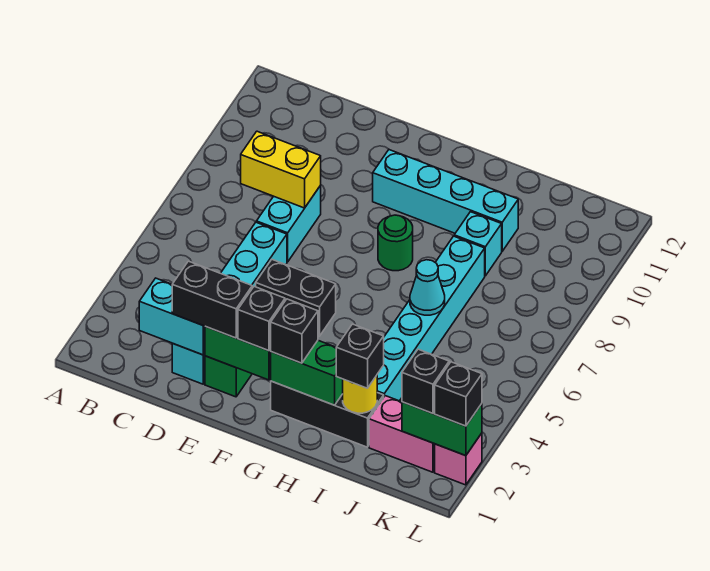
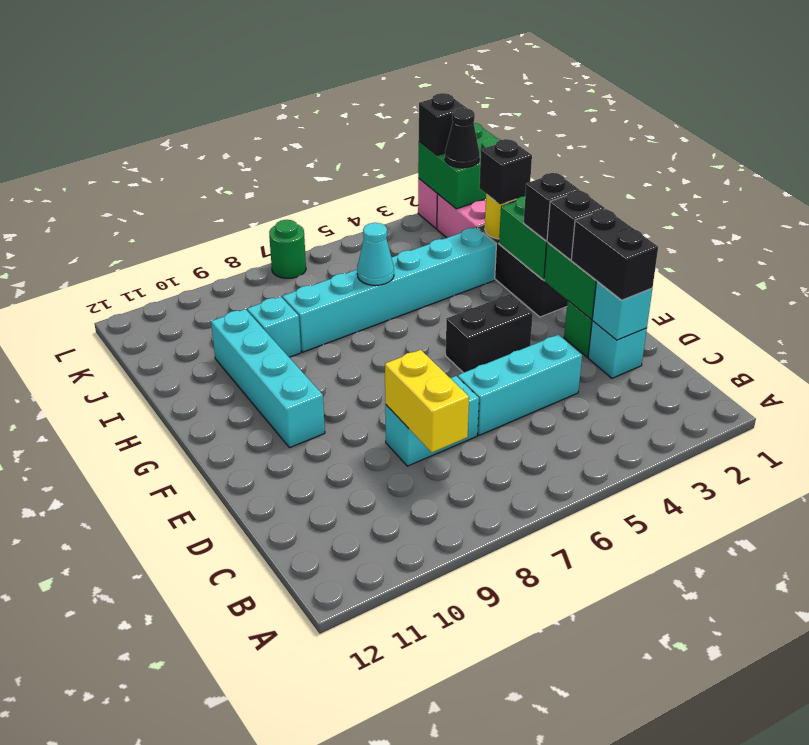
cyan 1x2 brick [139,278,205,355] -> cyan 1x1 brick [592,281,652,340]
black 1x2 brick [256,260,336,336] -> black 1x2 brick turned to [446,294,533,373]
green 1x1 round brick [378,215,413,271] -> green 1x1 round brick moved to [269,220,306,278]
green 1x2 brick [402,402,482,456] -> green 2x2 brick [418,123,500,209]
black 1x1 brick [402,349,449,413] -> black 1x1 cone [445,108,480,168]

